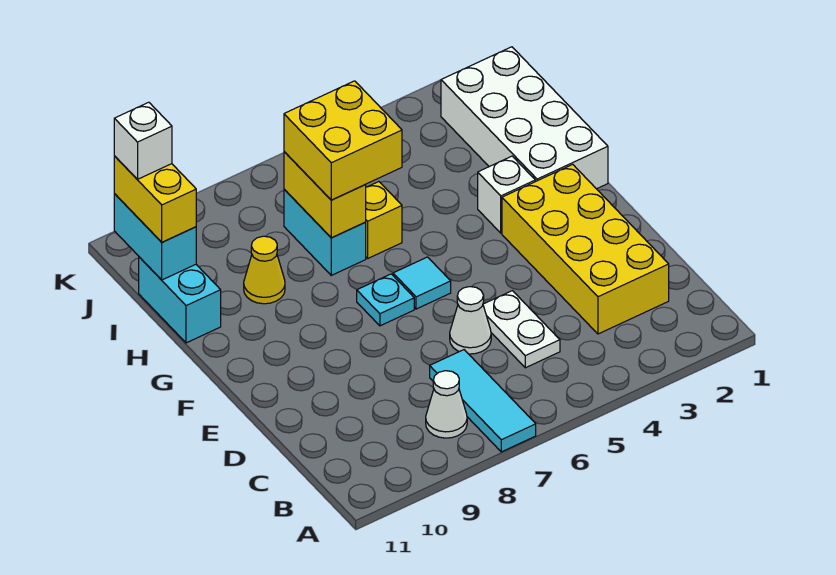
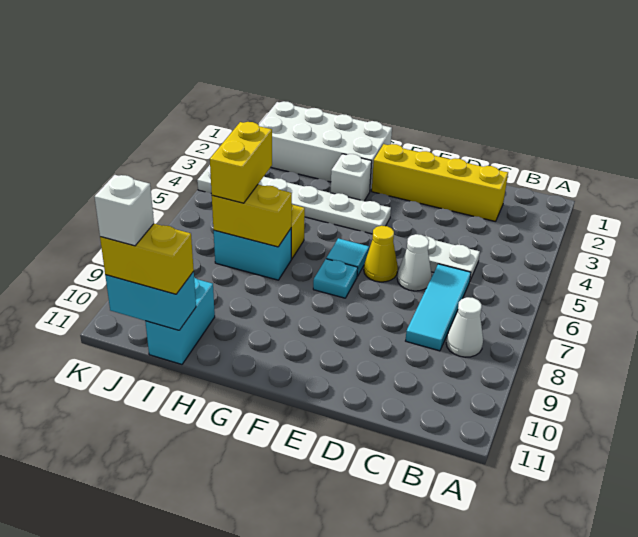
cyan 1x3 tile [430,350,536,452] -> cyan 1x3 tile turned to [406,264,471,351]
yellow 2x4 brick [502,164,669,334] -> yellow 1x4 brick [372,144,508,221]
none -> white 1x6 plate [197,165,391,234]
yellow 2x2 brick [284,81,402,200] -> yellow 1x2 brick [210,122,272,203]
yellow 1x1 cone [244,236,285,304] -> yellow 1x1 cone moved to [364,226,398,282]
cyan 1x2 brick [139,257,221,343] -> cyan 1x2 brick turned to [145,278,215,364]

